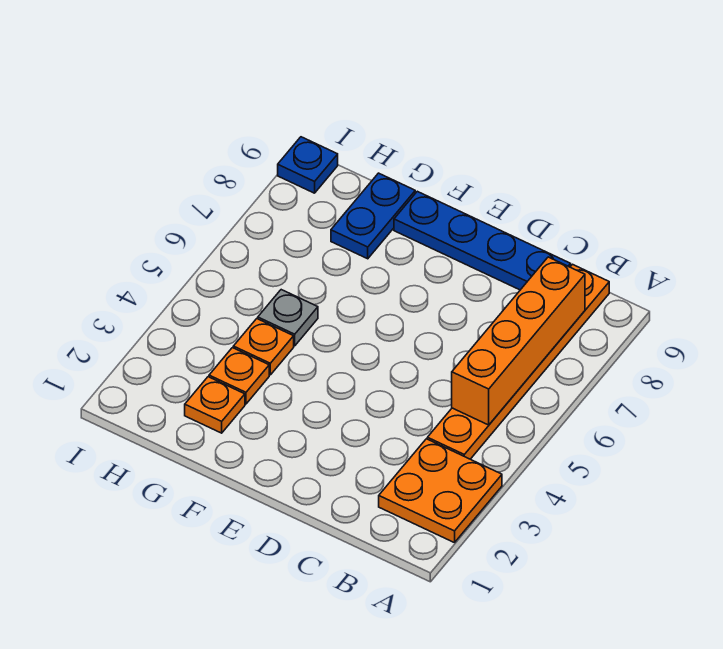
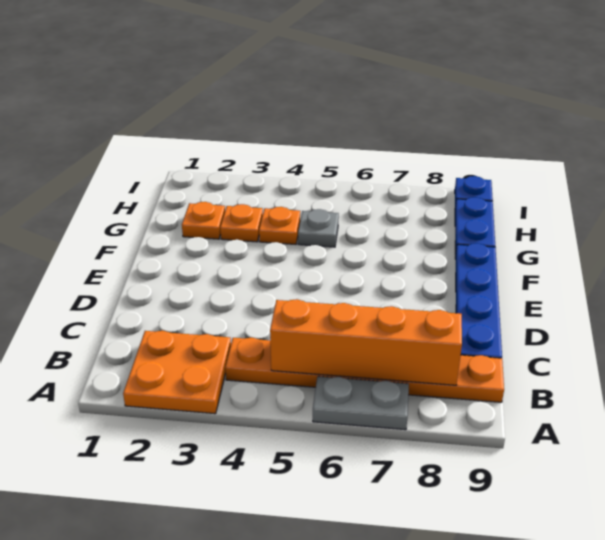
none -> grey 1x2 plate [313,376,409,430]
blue 1x2 plate [331,173,415,259] -> blue 1x2 plate turned to [455,197,495,255]

